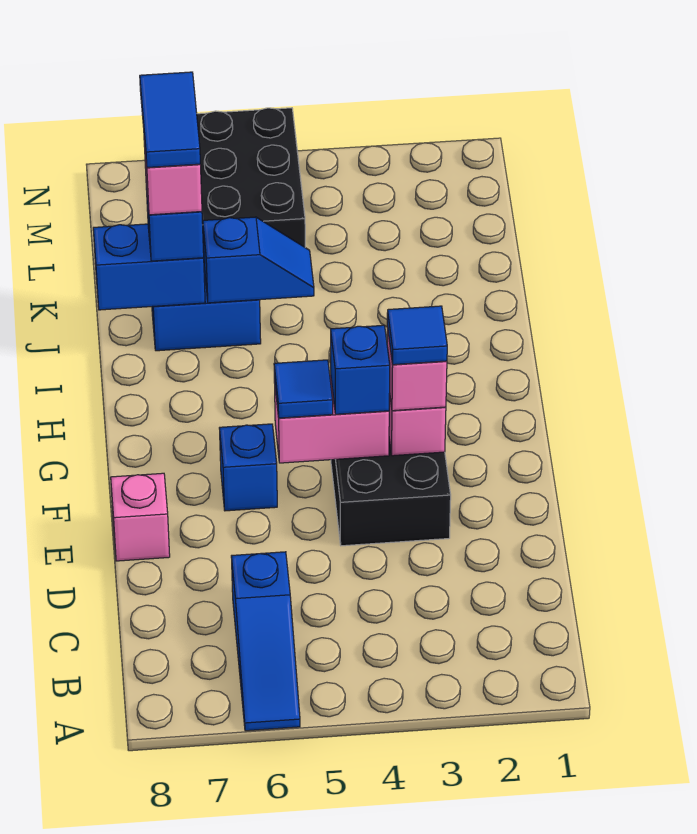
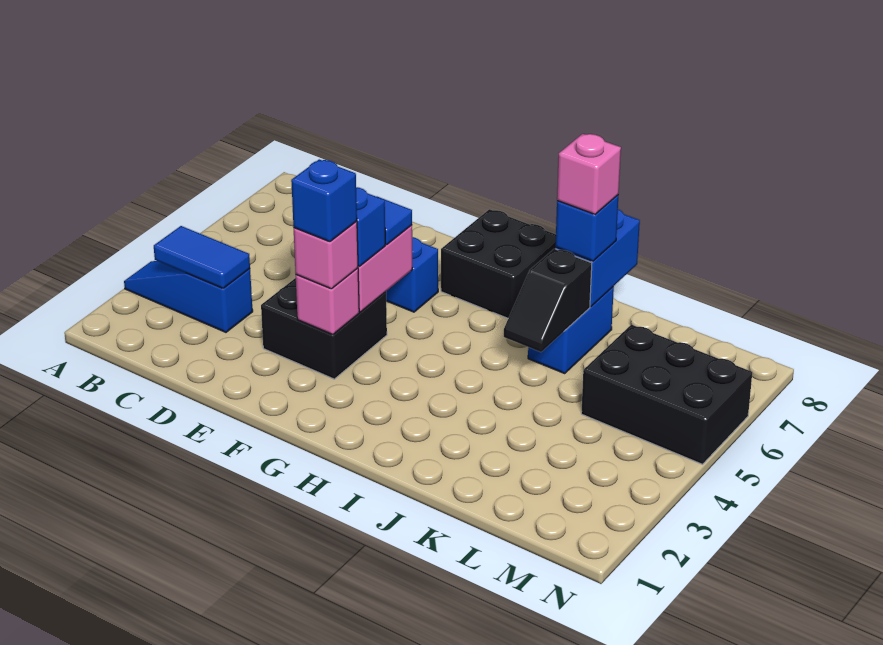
blue 1x3 slope [231,552,300,731] -> blue 1x3 slope moved to [124,261,253,332]
pink 1x1 brick [111,473,170,561] -> none
blue 1x1 tile [387,306,447,365] -> blue 1x1 brick [291,159,357,242]
none -> black 2x2 brick [441,209,556,318]
blue 1x2 slope [203,217,314,303] -> black 1x2 slope [504,249,592,352]
blue 1x2 tile [140,72,200,168] -> blue 1x2 tile moved to [154,226,250,288]

